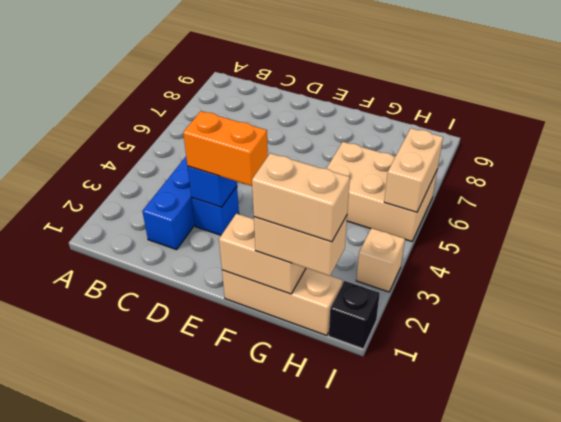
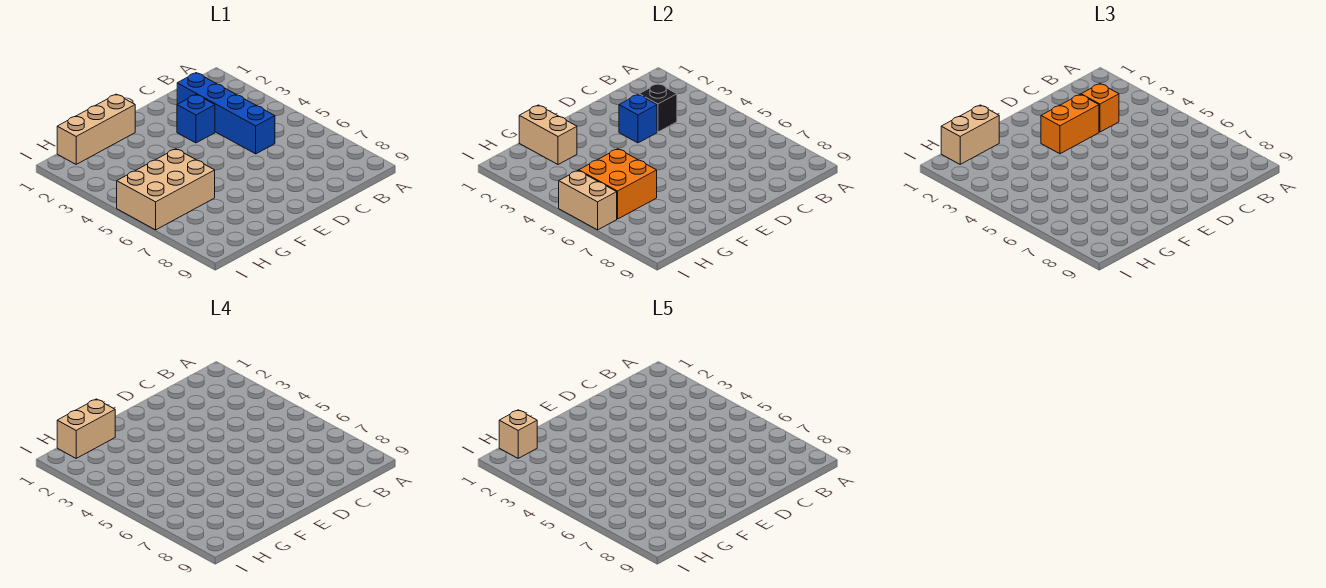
none -> orange 1x1 brick [1081,84,1119,132]
tan 1x2 brick [219,214,306,294] -> tan 1x2 brick turned to [519,105,577,165]
none -> orange 2x2 brick [579,149,657,219]
black 1x1 brick [329,281,380,349] -> black 1x1 brick moved to [639,84,677,132]
tan 1x1 brick [356,228,405,292] -> tan 1x1 brick moved to [499,410,537,458]

